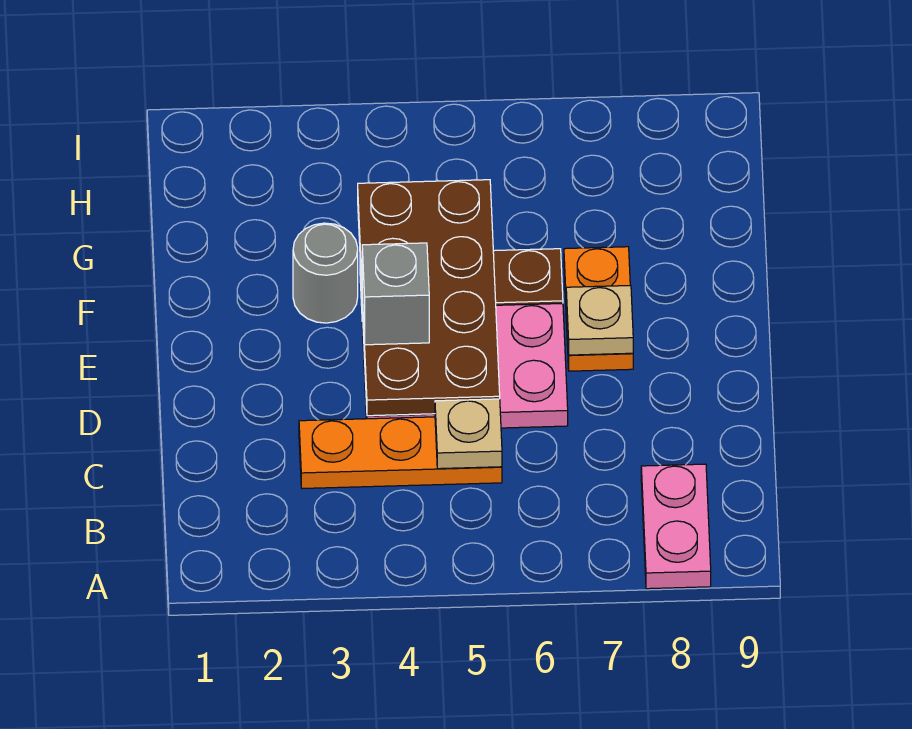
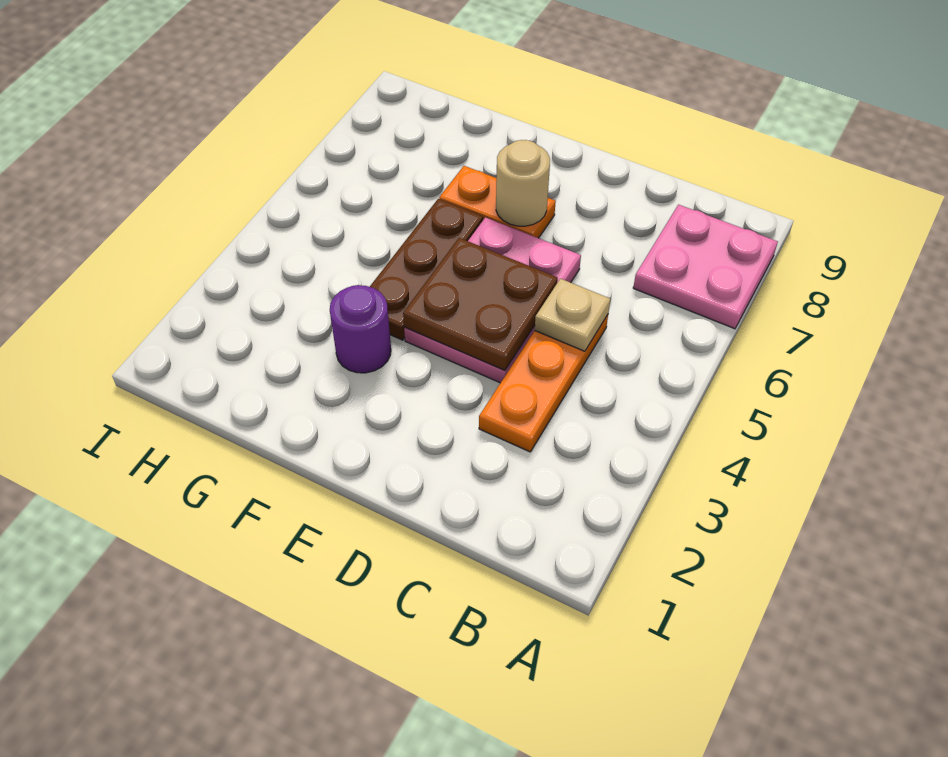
pink 1x2 plate [641,464,711,589] -> pink 2x2 plate [633,205,778,329]
brown 2x4 plate [358,180,500,416] -> brown 2x2 plate [403,238,558,370]
grey 1x1 brick [362,243,429,345] -> none
tan 1x1 plate [566,285,633,355] -> tan 1x1 round brick [496,140,550,226]
grey 1x1 round brick [293,223,358,323] -> purple 1x1 round brick [330,285,391,373]

